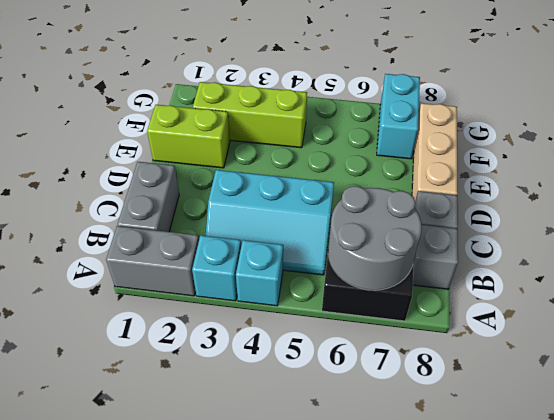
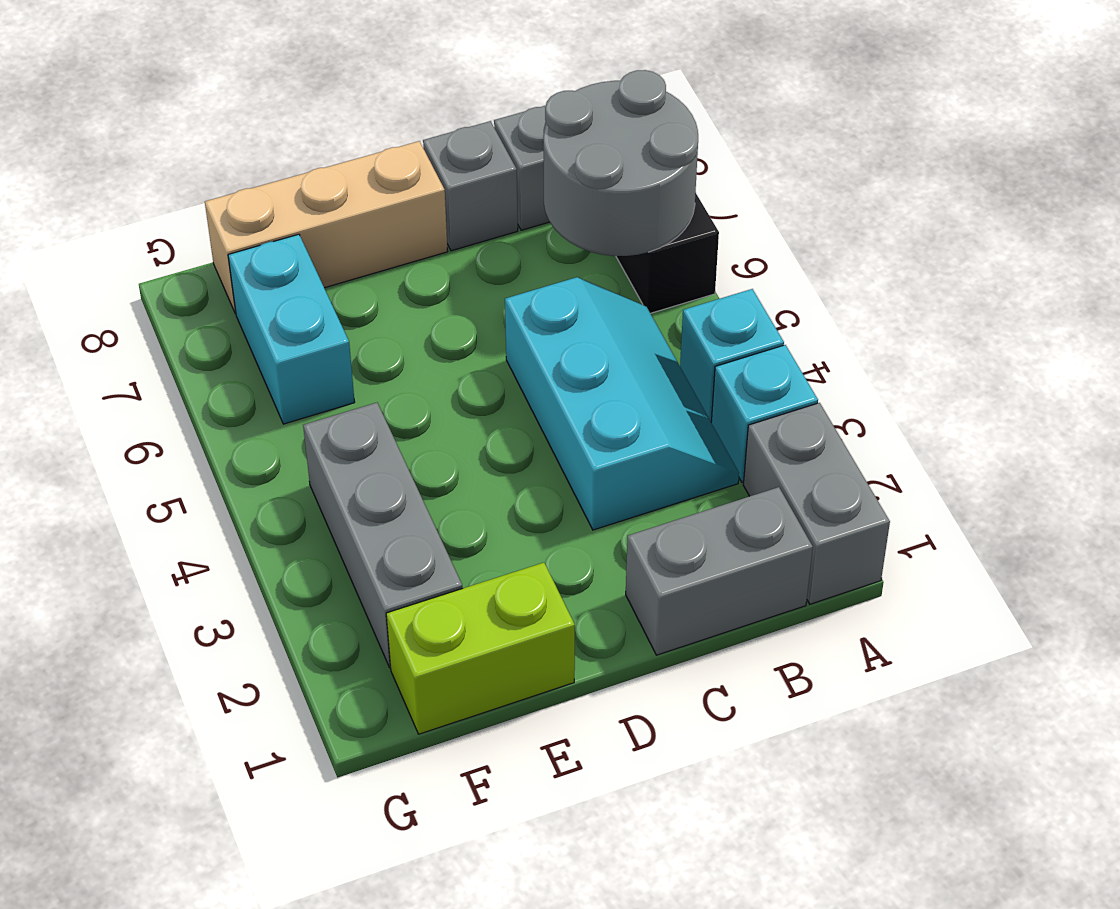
lime 1x2 brick [147,105,230,168] -> lime 1x2 brick turned to [386,563,575,734]
lime 1x3 brick [193,82,307,148] -> grey 1x3 brick [303,403,463,668]
cyan 1x2 brick [377,74,420,159] -> cyan 1x2 brick turned to [228,234,355,424]

